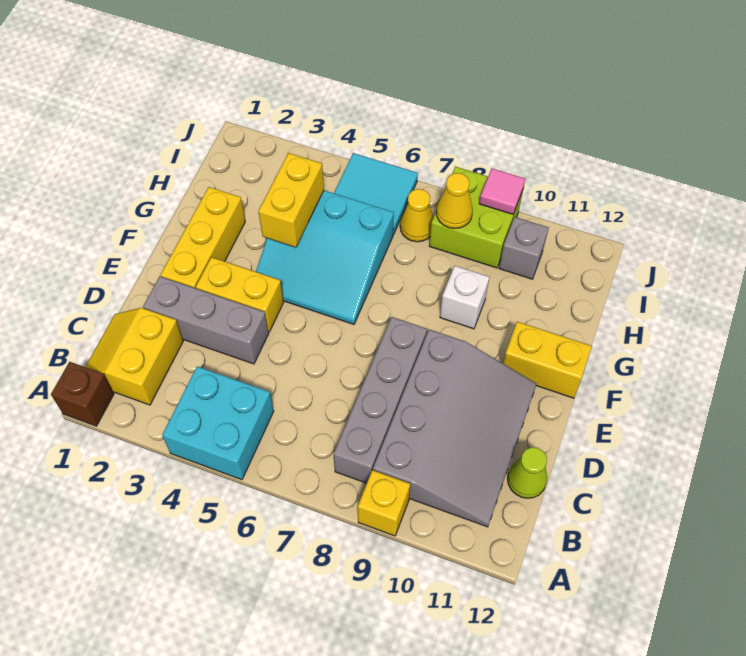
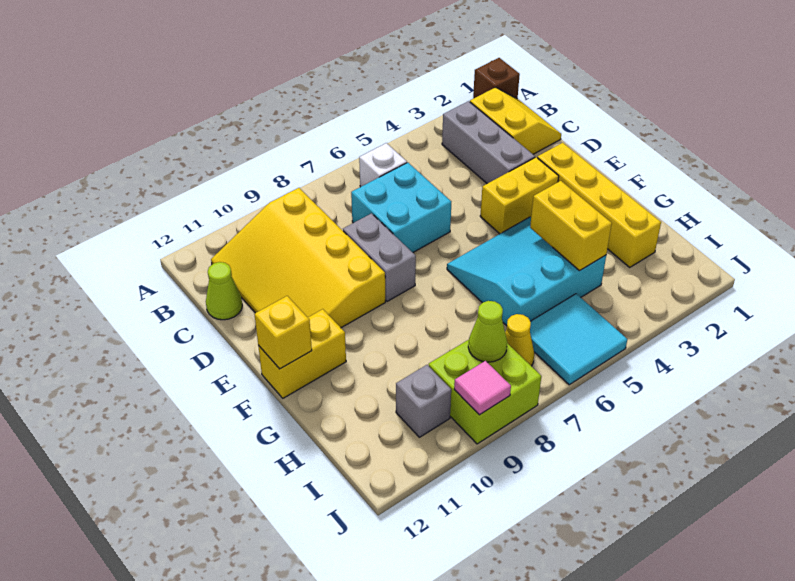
cyan 2x2 brick [162,366,274,480] -> cyan 2x2 brick moved to [351,163,451,252]
yellow 1x1 brick [358,470,410,536] -> yellow 1x1 brick moved to [254,296,312,369]
grey 1x4 brick [333,317,427,483] -> grey 1x2 brick [343,213,416,301]
grey 3x4 slope [373,330,536,527] -> yellow 3x4 slope [211,188,385,328]
grey 1x3 brick [143,277,269,364] -> grey 1x3 brick turned to [442,101,535,184]
yellow 1x3 brick [160,187,245,288] -> yellow 1x4 brick [537,143,661,267]
white 1x1 brick [440,266,489,329] -> white 1x1 brick moved to [359,143,407,187]
yellow 1x1 cone [436,173,473,228] -> lime 1x1 cone [468,301,507,362]

